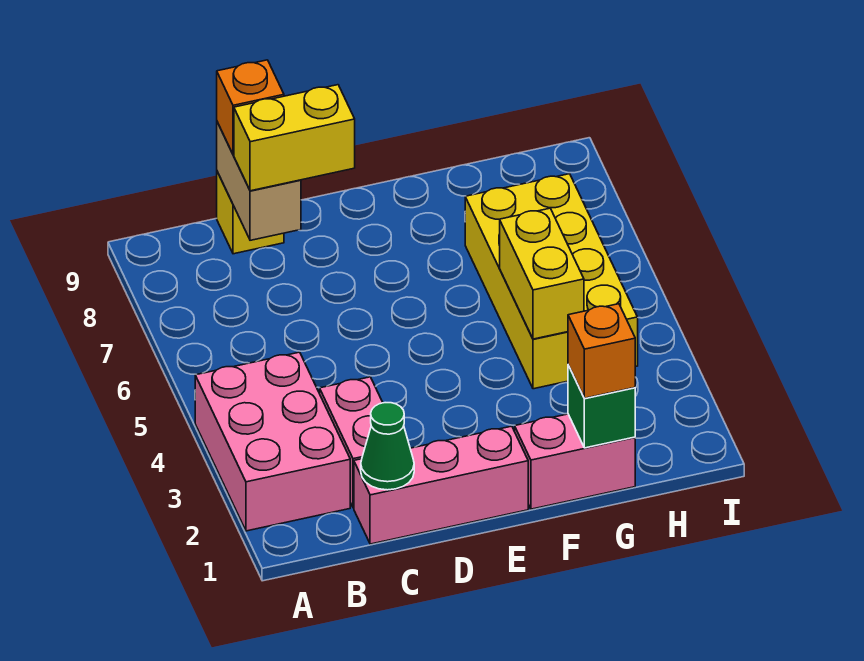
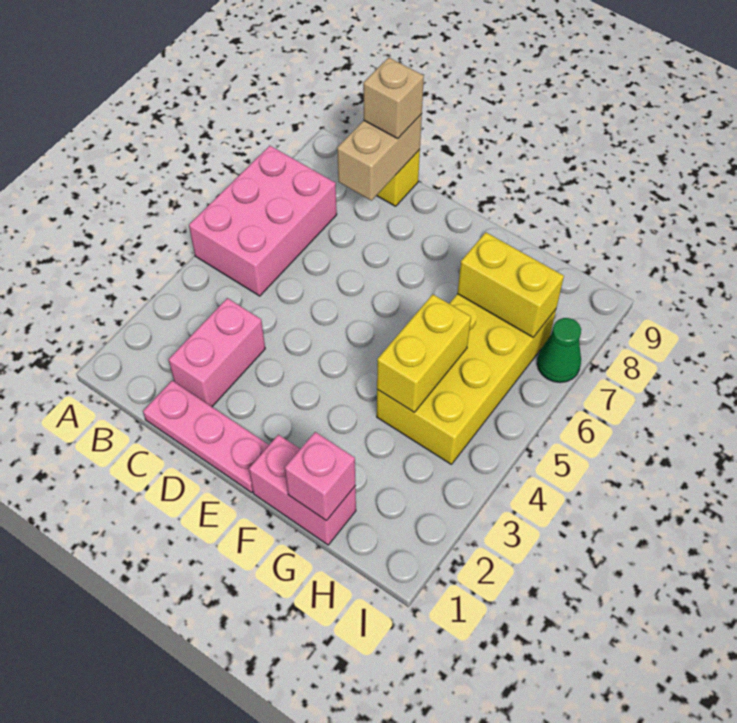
pink 2x3 brick [195,352,350,531] -> pink 2x3 brick moved to [189,146,337,296]
pink 1x3 brick [354,426,528,544] -> pink 1x3 plate [143,381,269,493]
green 1x1 cone [361,403,414,490] -> green 1x1 cone moved to [537,318,581,383]
yellow 1x2 brick [234,85,355,191] -> yellow 1x2 brick moved to [457,232,564,337]
orange 1x1 brick [217,60,284,155] -> tan 1x1 brick [363,58,424,138]
green 1x1 brick [568,365,635,448] -> pink 1x1 brick [285,432,355,521]
orange 1x1 brick [568,304,635,398] -> none

